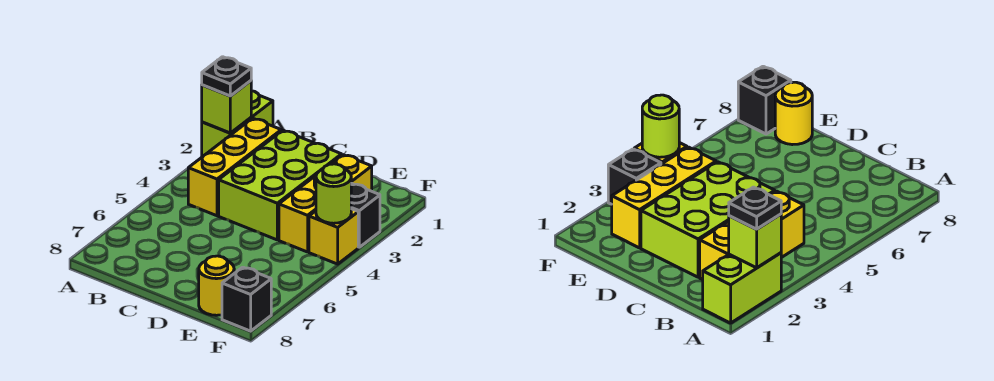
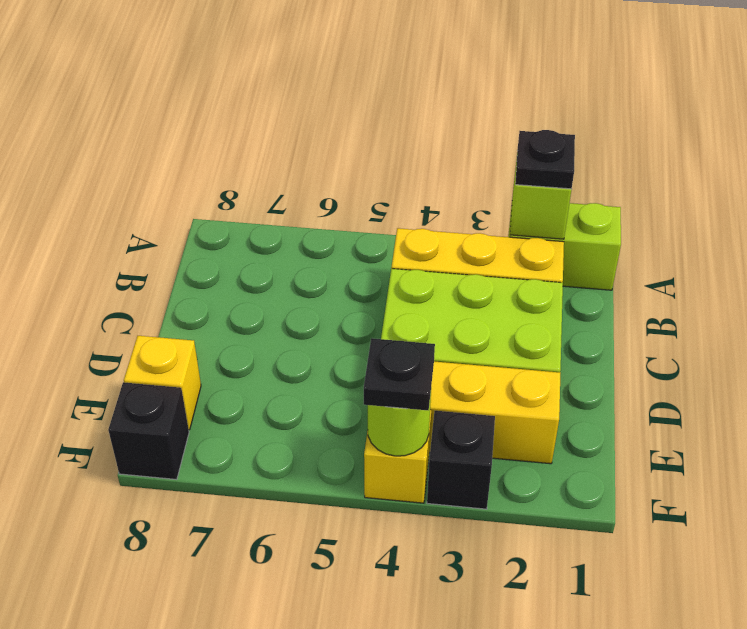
yellow 1x1 round brick [199,256,234,315] -> yellow 1x1 brick [124,336,201,430]
none -> black 1x1 plate [364,338,435,410]

